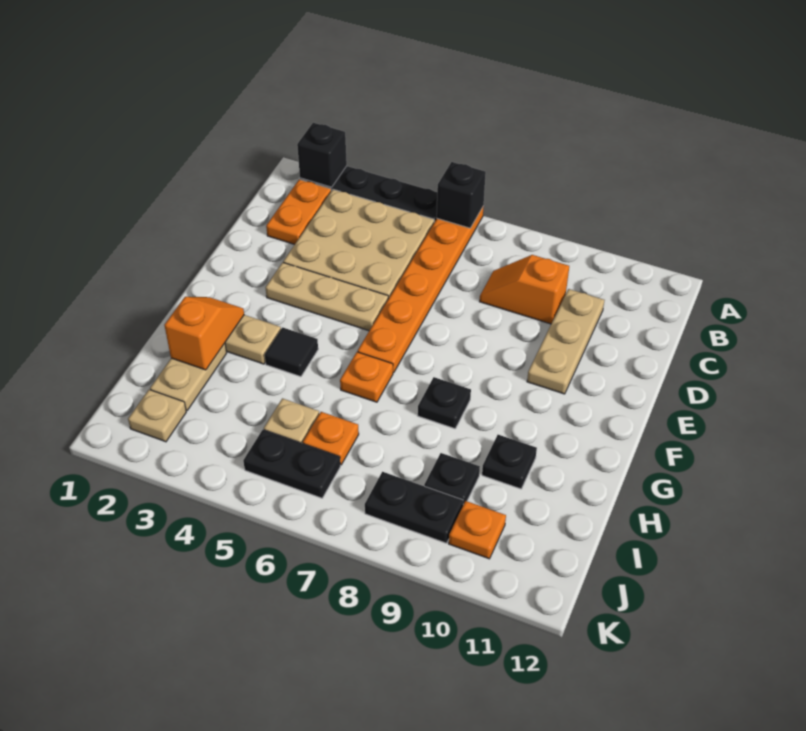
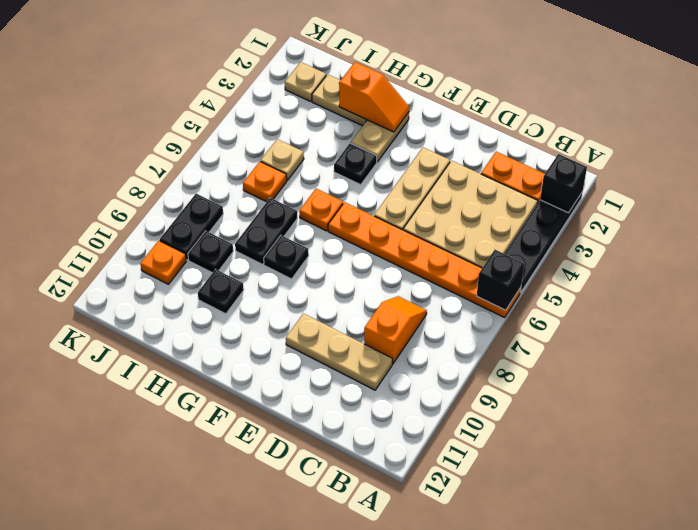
black 1x1 tile [265,327,318,377] -> black 1x1 plate [334,143,377,185]
black 1x2 plate [243,430,340,498] -> black 1x2 plate moved to [235,198,297,264]

